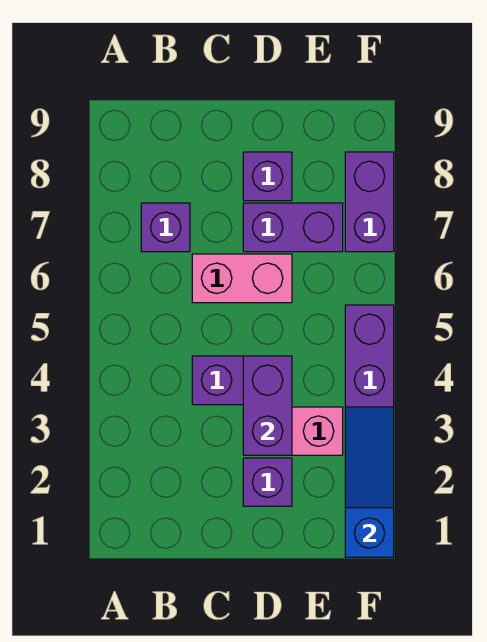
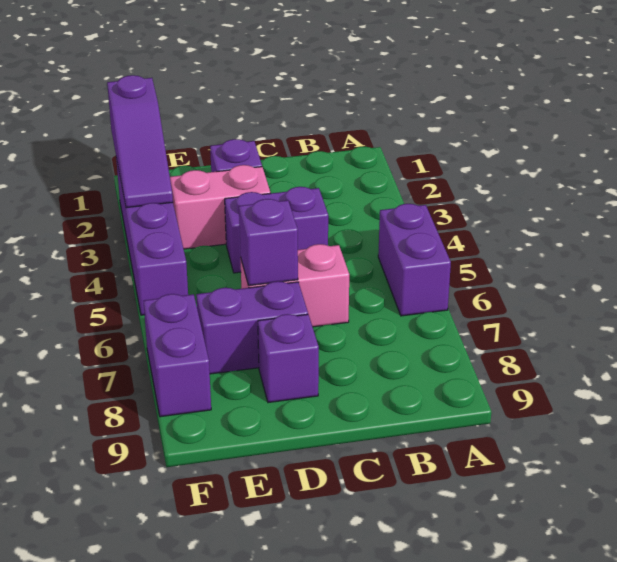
purple 1x1 brick [141,203,190,252] -> purple 1x1 brick moved to [239,199,298,286]
purple 1x2 brick [243,356,292,455] -> purple 1x2 brick moved to [378,204,451,316]
blue 1x3 slope [345,407,394,557] -> purple 1x3 slope [107,75,173,208]

